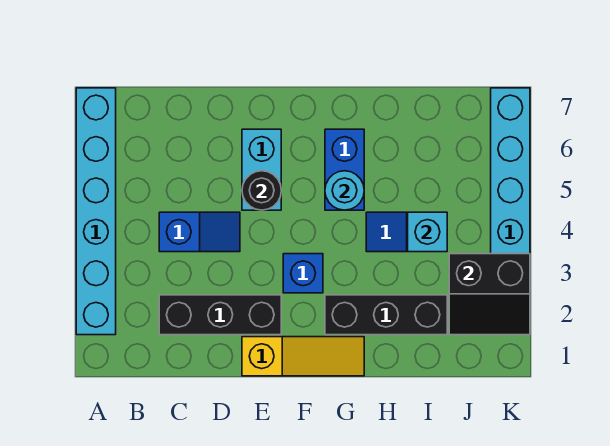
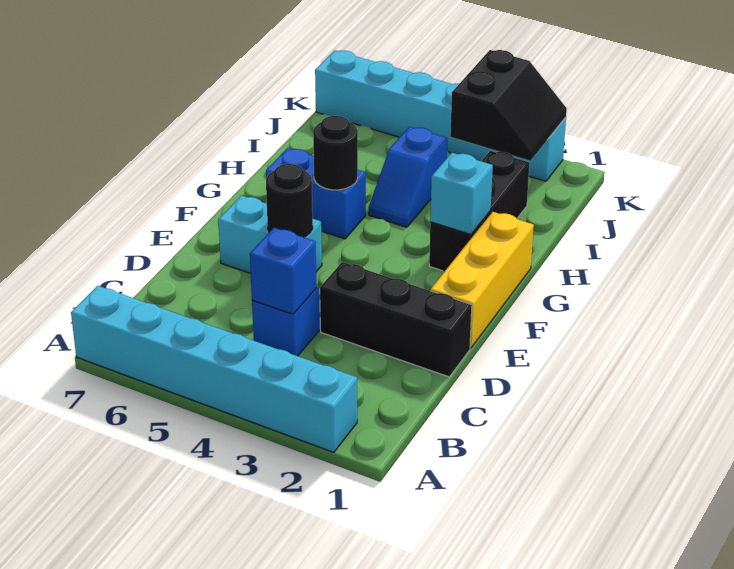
black 1x3 brick [159,295,281,335] -> black 1x3 brick turned to [319,262,472,377]
yellow 1x3 slope [242,337,364,376] -> yellow 1x3 brick [430,212,534,348]
blue 1x1 brick [283,254,323,293] -> blue 1x1 brick moved to [250,228,316,314]
cyan 1x1 round brick [325,171,364,210] -> black 1x1 round brick [313,116,358,190]
cyan 1x1 brick [408,212,447,252] -> cyan 1x1 brick moved to [430,153,493,235]

